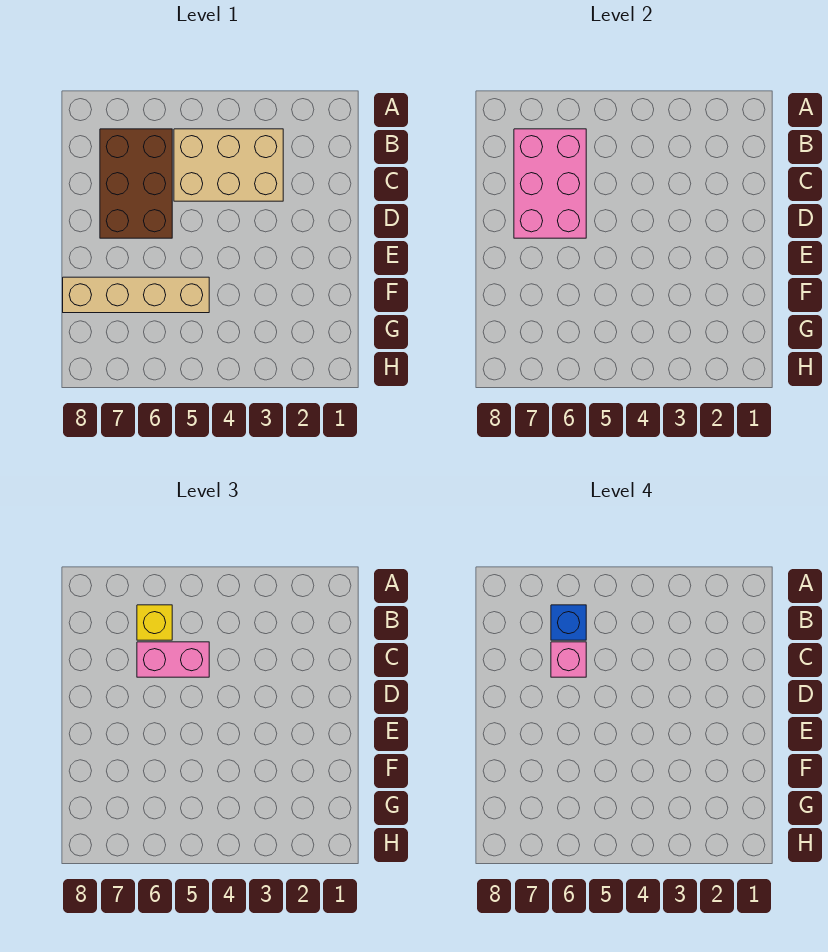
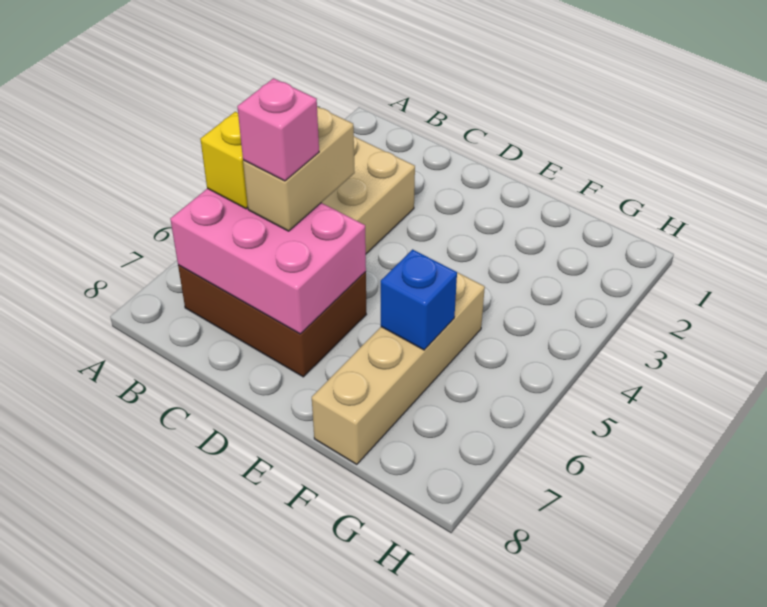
blue 1x1 brick [551,605,586,640] -> blue 1x1 brick moved to [381,249,457,350]
pink 1x2 brick [137,642,209,677] -> tan 1x2 brick [243,107,355,231]

